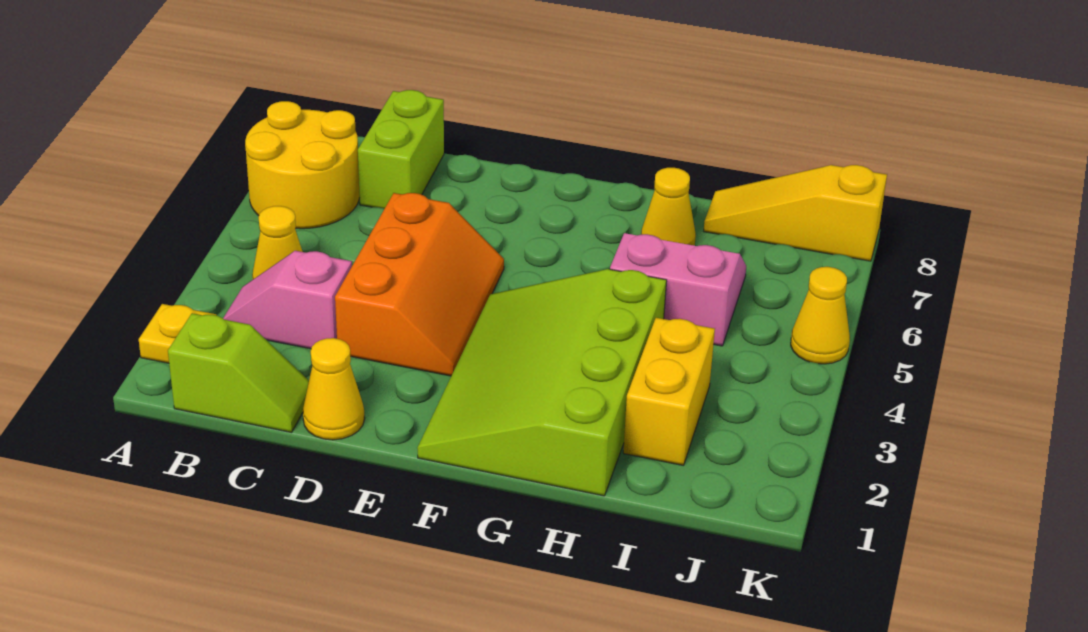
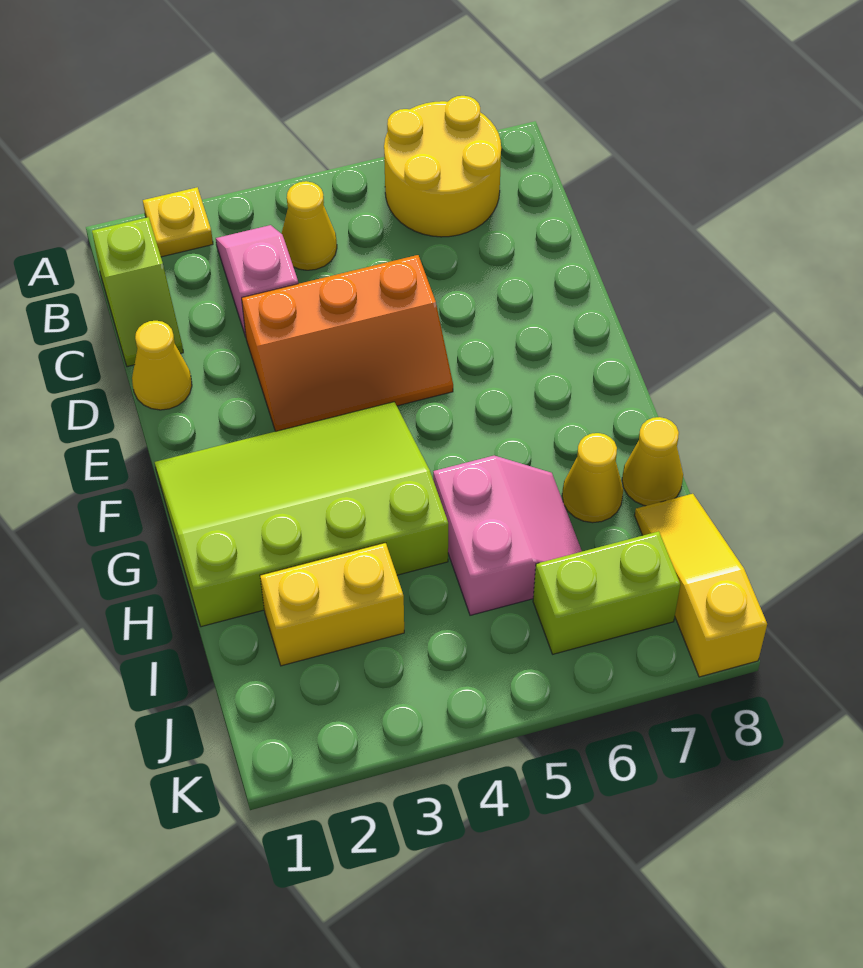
lime 1x2 brick [358,90,444,209] -> lime 1x2 brick moved to [533,531,680,654]
yellow 1x1 cone [791,267,850,364] -> yellow 1x1 cone moved to [622,417,683,506]

